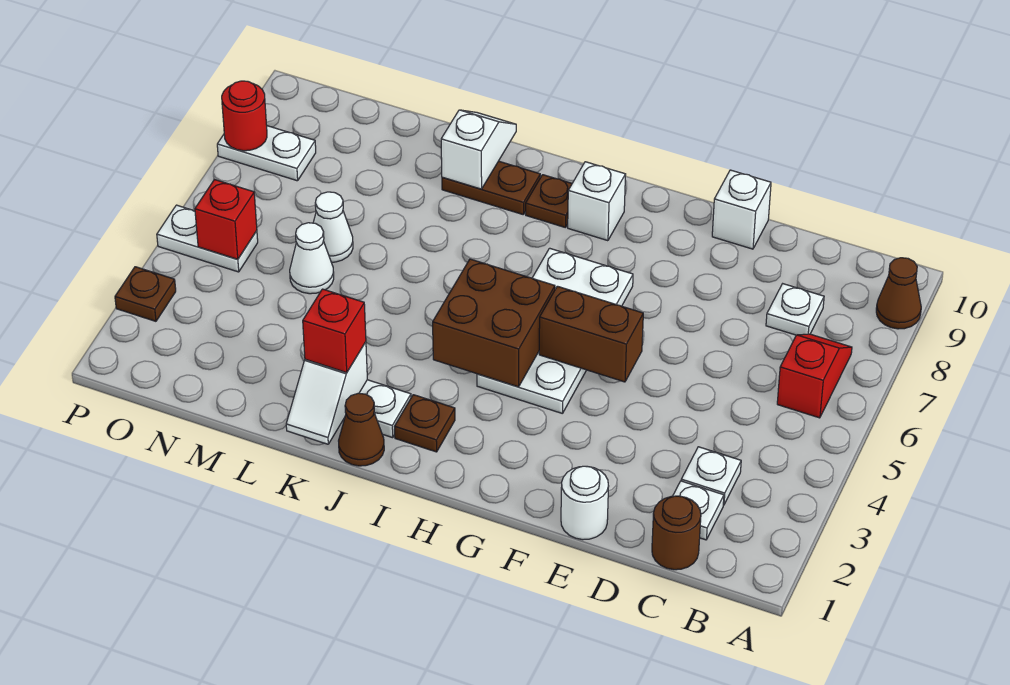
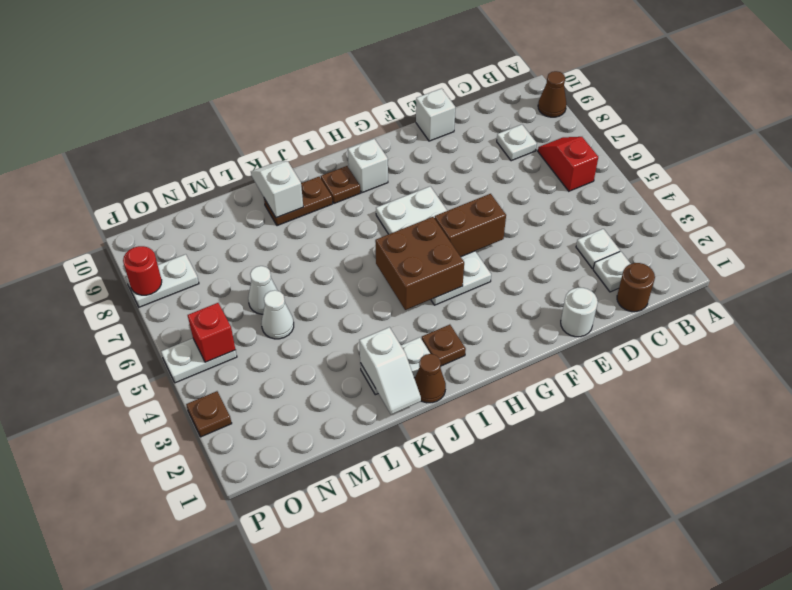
red 1x1 brick [303,289,366,373] -> none

